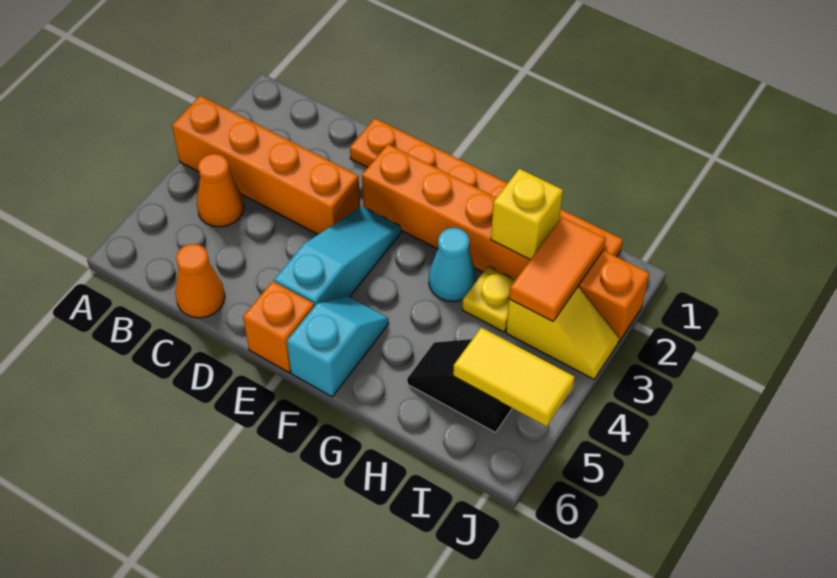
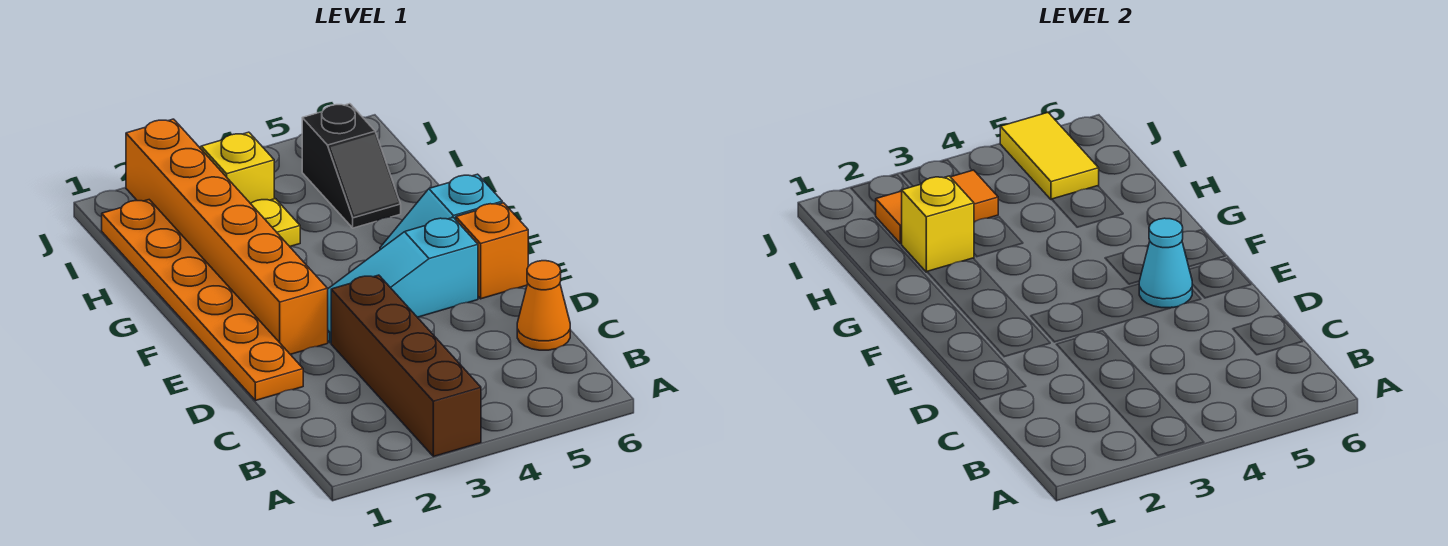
orange 1x4 brick [172,96,360,234] -> brown 1x4 brick [331,275,481,457]
orange 1x1 cone [197,154,244,227] -> none
cyan 1x1 cone [429,228,476,302] -> cyan 1x1 cone moved to [1139,218,1192,308]

